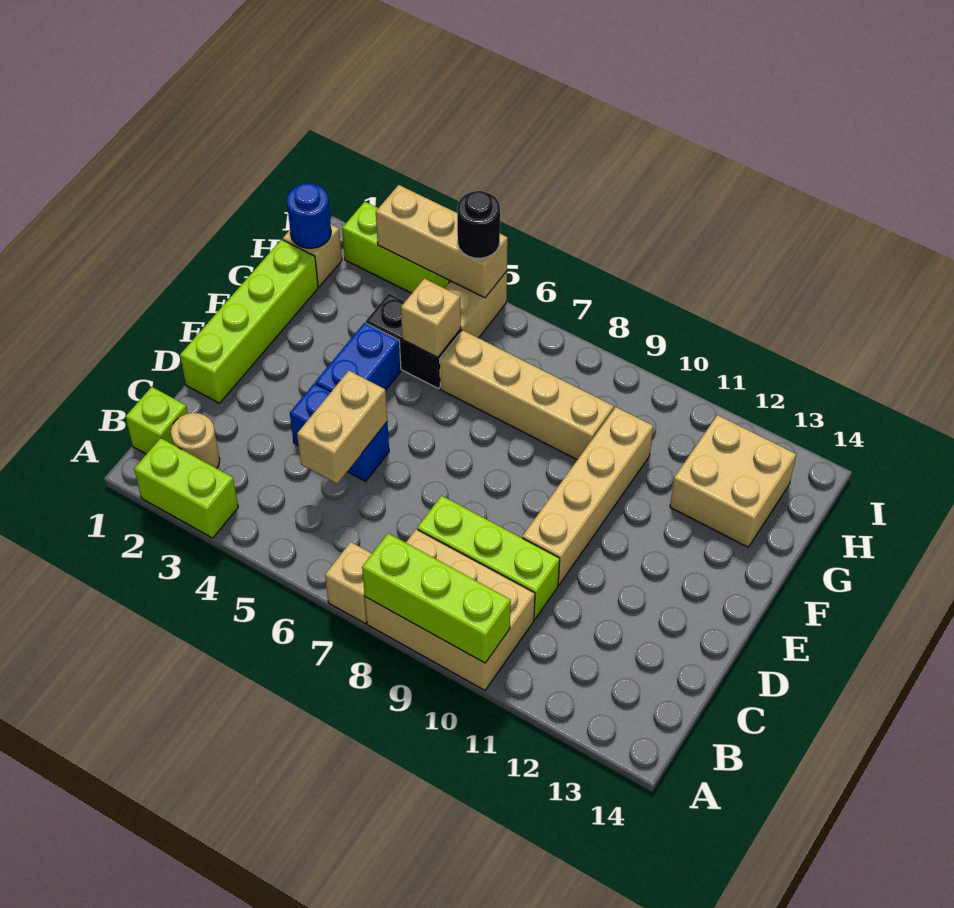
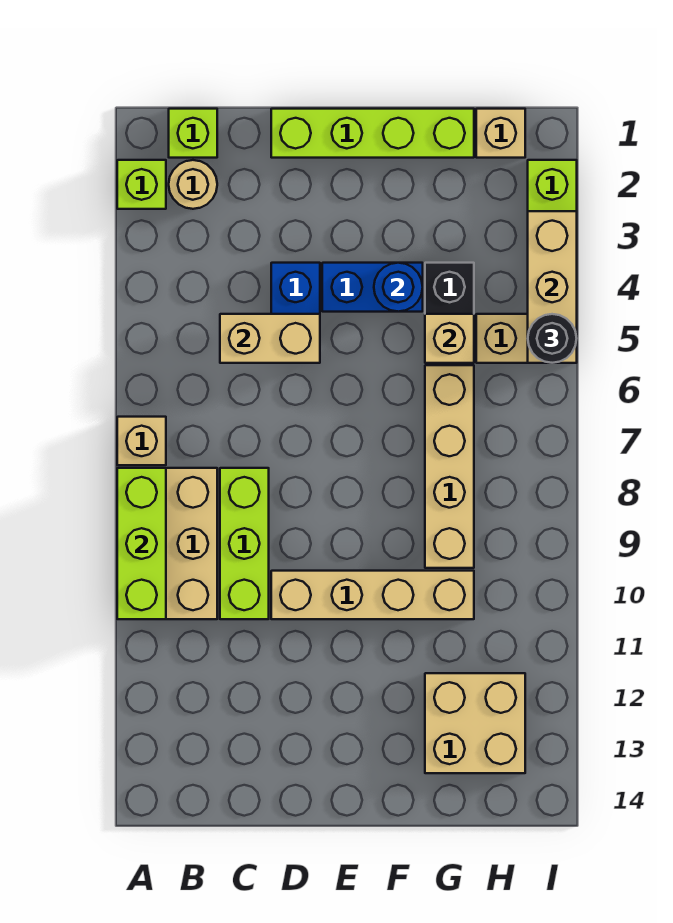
lime 1x2 brick [134,438,238,538] -> lime 1x1 brick [117,160,166,209]
blue 1x1 round brick [287,183,331,249] -> blue 1x1 round brick moved to [374,263,423,312]

